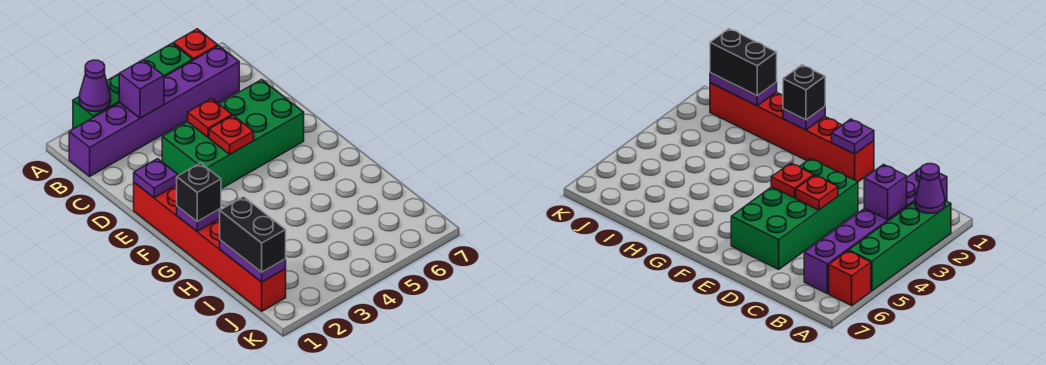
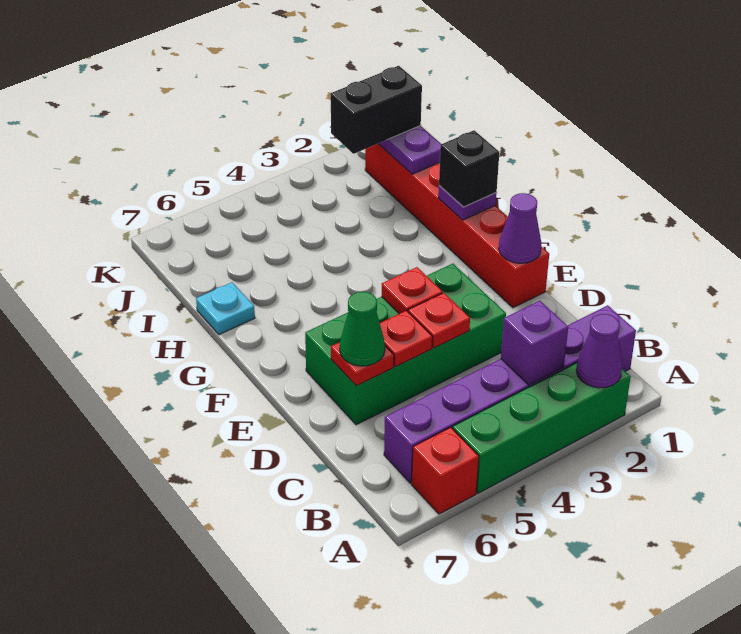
none -> red 1x1 plate [380,311,432,367]
none -> red 1x1 plate [331,342,394,386]
none -> green 1x1 cone [340,292,385,366]
purple 1x1 plate [134,159,178,198] -> purple 1x1 cone [499,193,541,263]
none -> cyan 1x1 plate [196,282,255,335]
black 1x2 brick [220,197,286,272] -> black 1x2 brick turned to [331,66,422,154]

